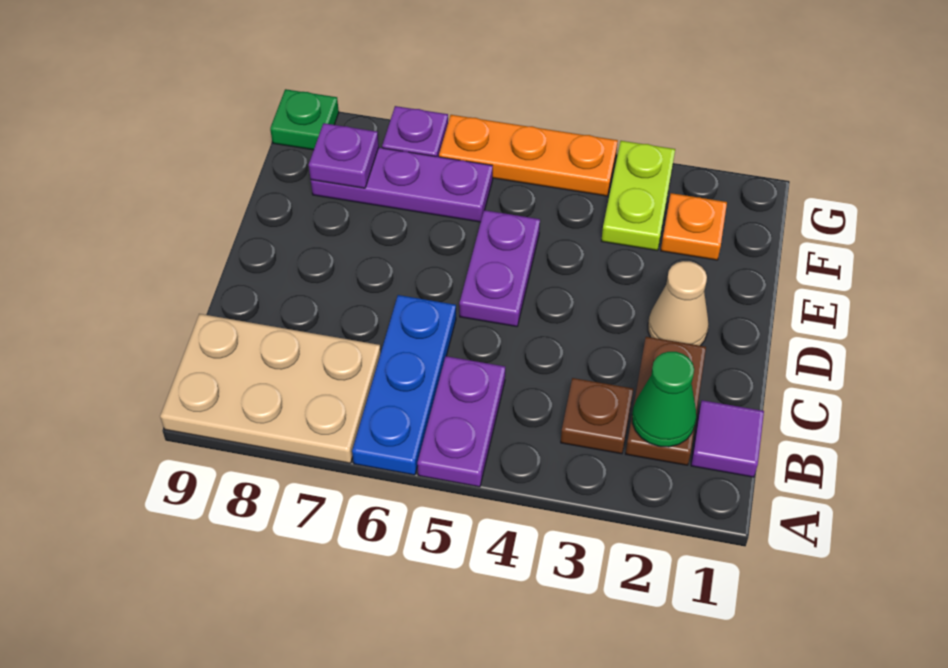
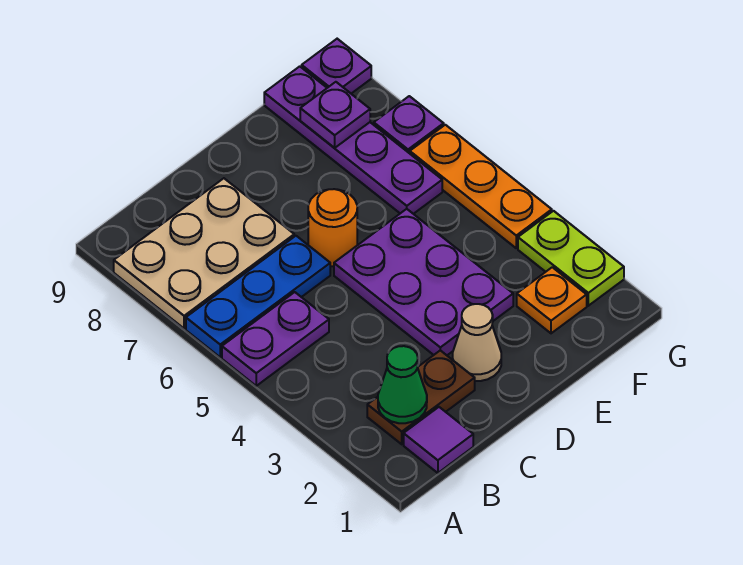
tan 2x3 plate [160,314,381,463] -> tan 2x3 plate turned to [114,178,294,329]
brown 1x1 plate [561,378,633,454] -> none
purple 1x2 plate [459,210,540,327] -> purple 2x3 plate [334,209,513,355]
none -> orange 1x1 round brick [308,189,357,266]
lime 1x2 plate [601,141,675,251] -> lime 1x2 plate turned to [518,211,624,306]
purple 1x3 plate [311,148,493,222] -> purple 1x4 plate [264,66,442,214]
green 1x1 plate [270,89,339,150] -> purple 1x1 plate [302,39,371,94]

